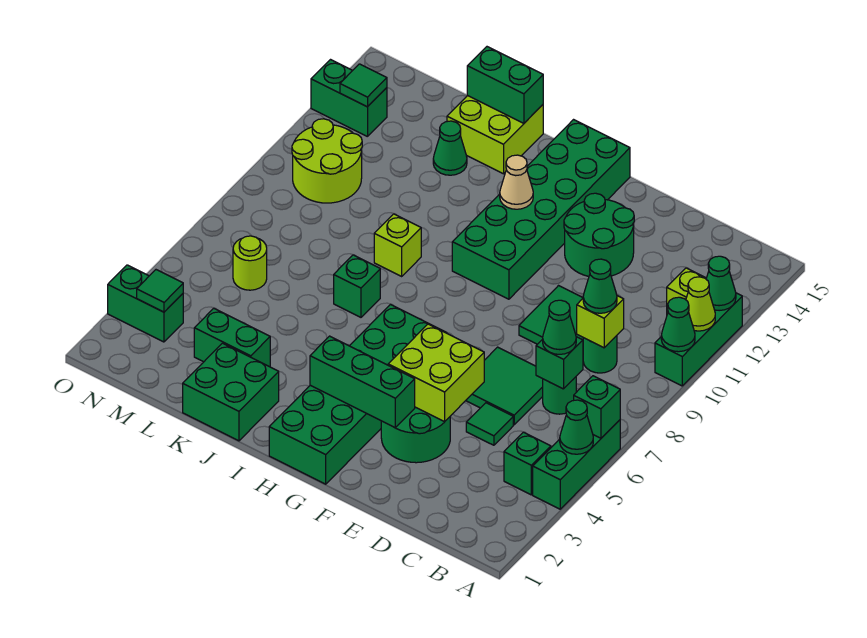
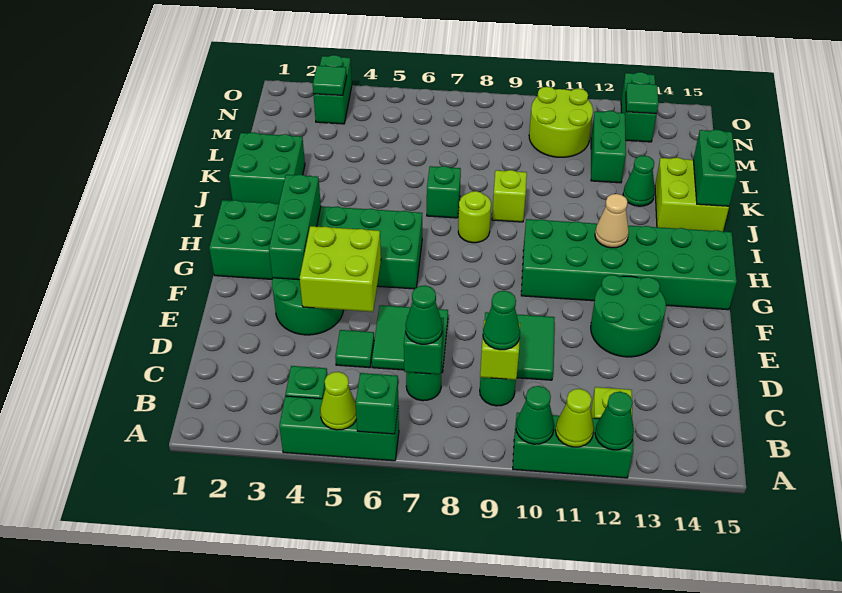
green 1x1 cone [560,400,593,454] -> lime 1x1 cone [320,372,357,430]
green 1x2 brick [194,308,270,367] -> green 1x2 brick moved to [591,111,626,183]
lime 1x1 round brick [233,236,267,290] -> lime 1x1 round brick moved to [458,191,491,243]

